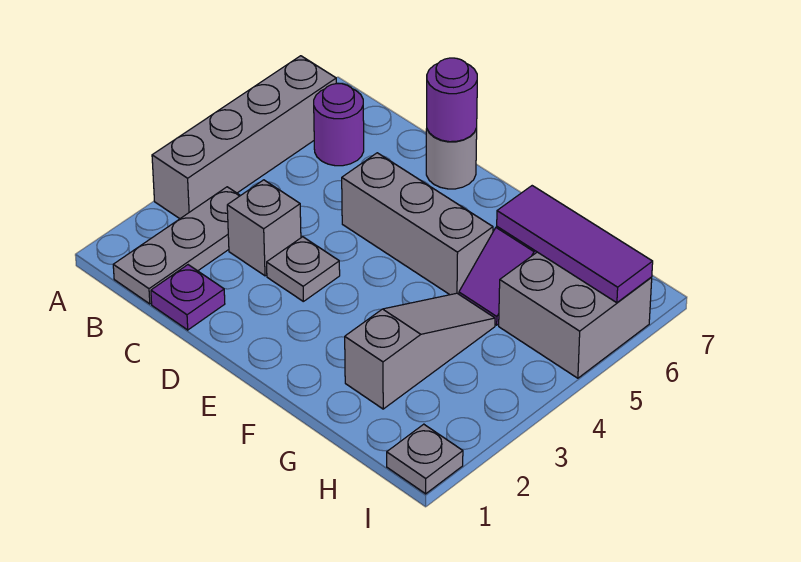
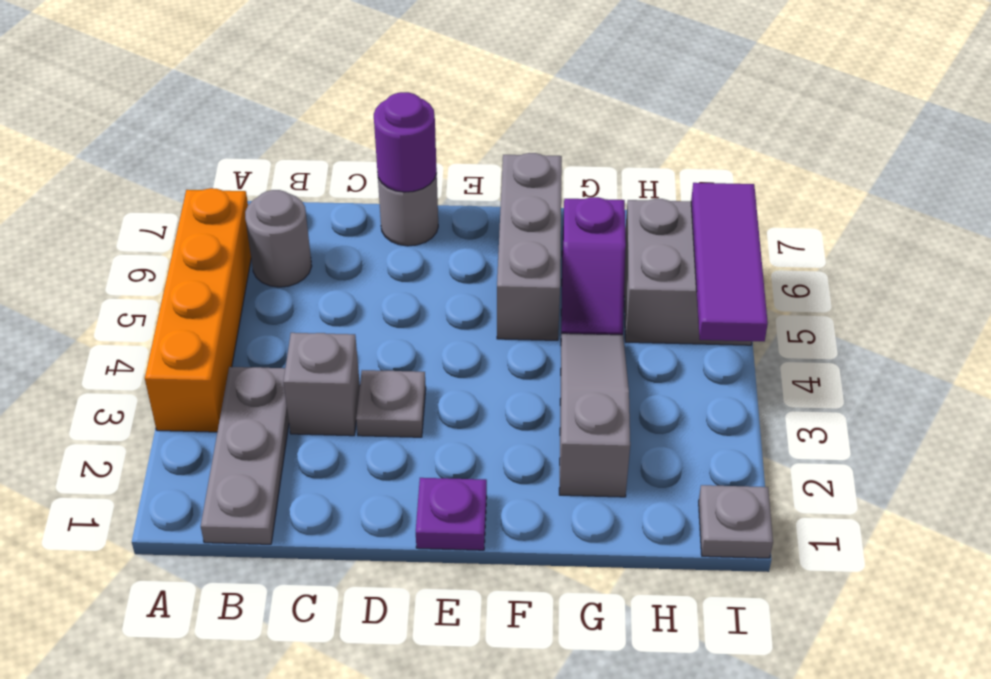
grey 1x4 brick [152,56,336,219] -> orange 1x4 brick [145,188,251,432]
purple 1x1 round brick [314,84,364,166] -> grey 1x1 round brick [245,190,312,287]
purple 1x1 plate [151,265,225,330] -> purple 1x1 plate moved to [416,478,487,550]
grey 1x3 brick [342,153,493,295] -> grey 1x3 brick turned to [497,153,562,340]
purple 1x3 tile [497,186,653,303] -> purple 1x3 tile turned to [691,183,768,341]

